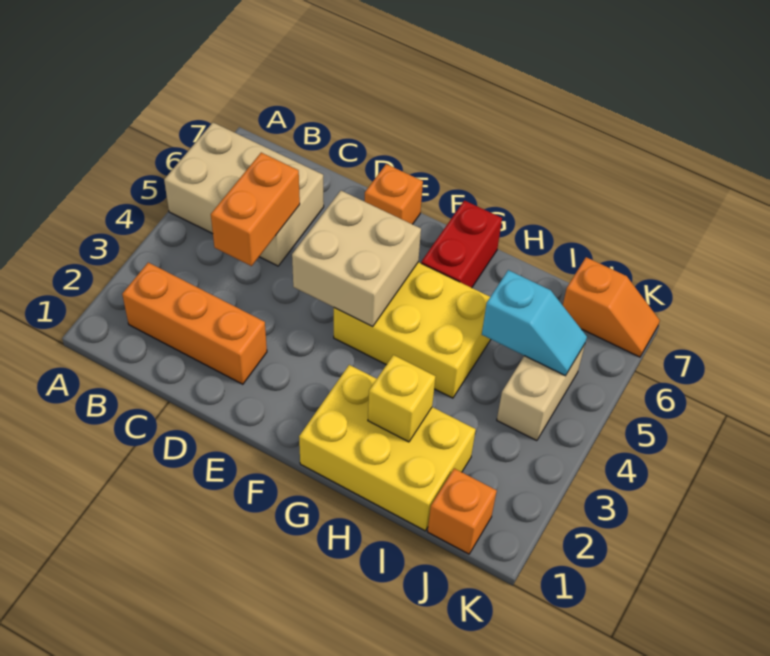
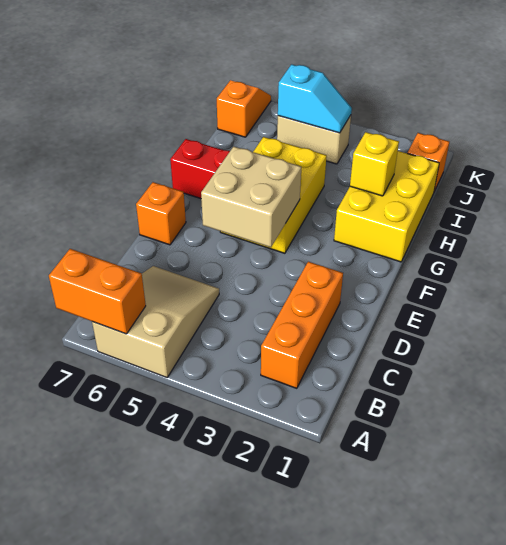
tan 2x3 brick [164,123,324,266] -> tan 2x3 slope [92,266,219,378]
orange 1x2 brick [211,153,300,266] -> orange 1x2 brick moved to [49,249,146,334]
cyan 1x2 slope [482,270,587,376] -> cyan 1x2 slope turned to [278,64,352,133]

